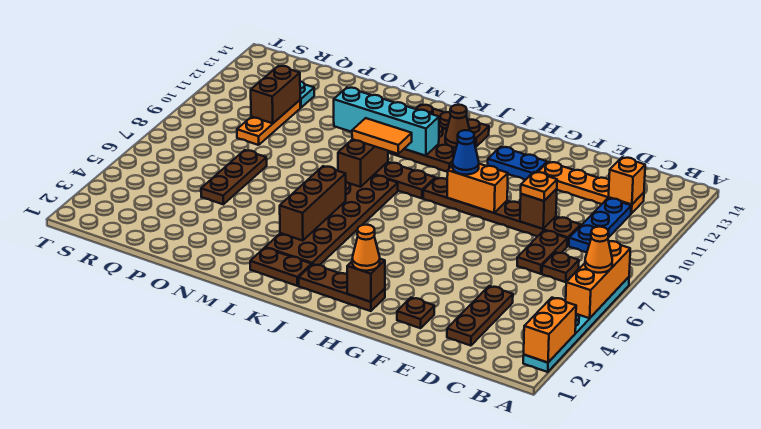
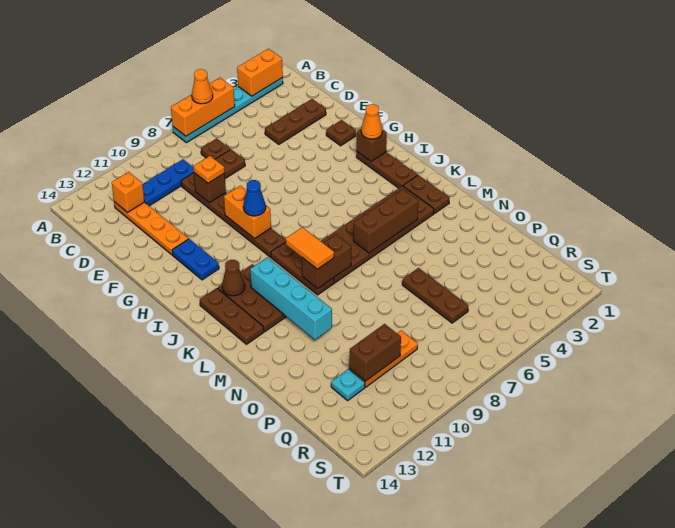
brown 1x3 plate [201,150,267,204] -> brown 1x3 plate turned to [402,268,468,323]

